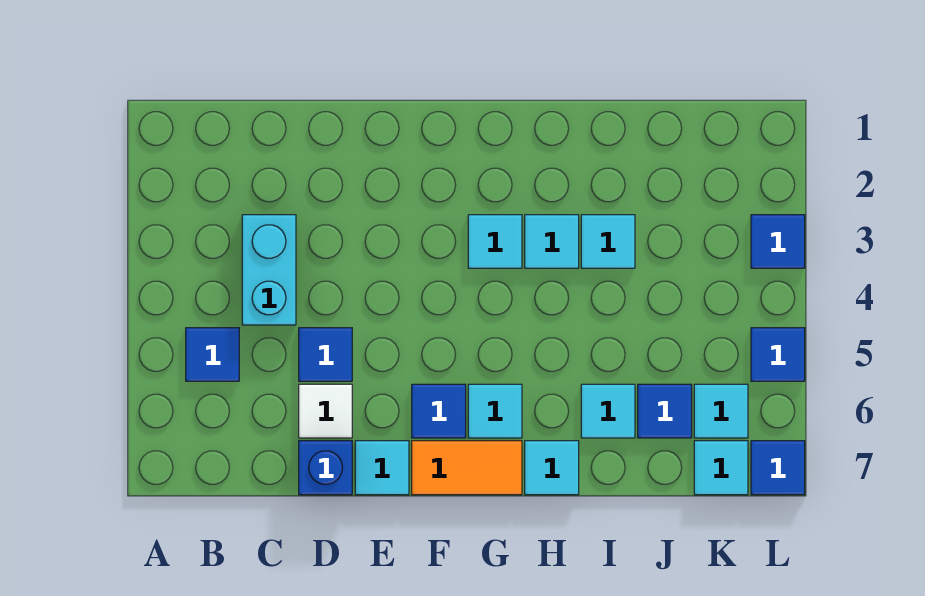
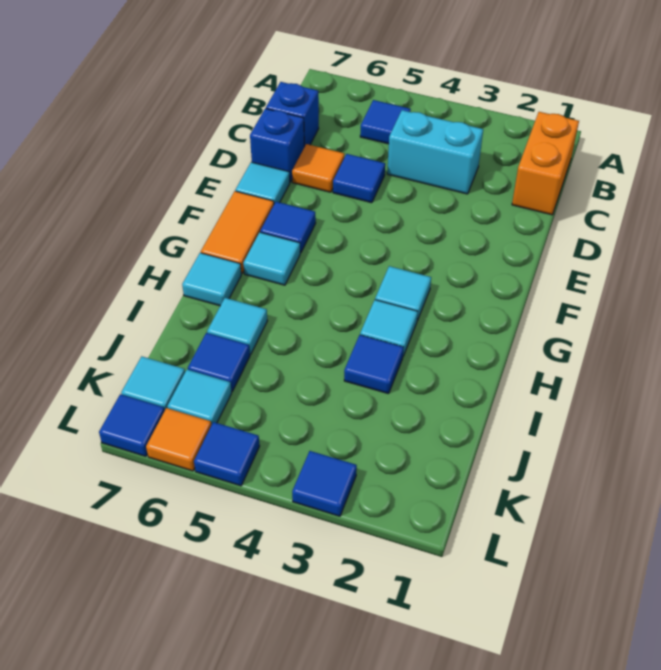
none -> orange 1x2 brick [512,112,579,215]
none -> blue 1x1 brick [266,82,319,147]
white 1x1 tile [299,384,352,438] -> orange 1x1 tile [292,144,344,192]
cyan 1x1 tile [581,215,635,268] -> blue 1x1 tile [344,335,404,394]
none -> orange 1x1 tile [146,408,211,471]

